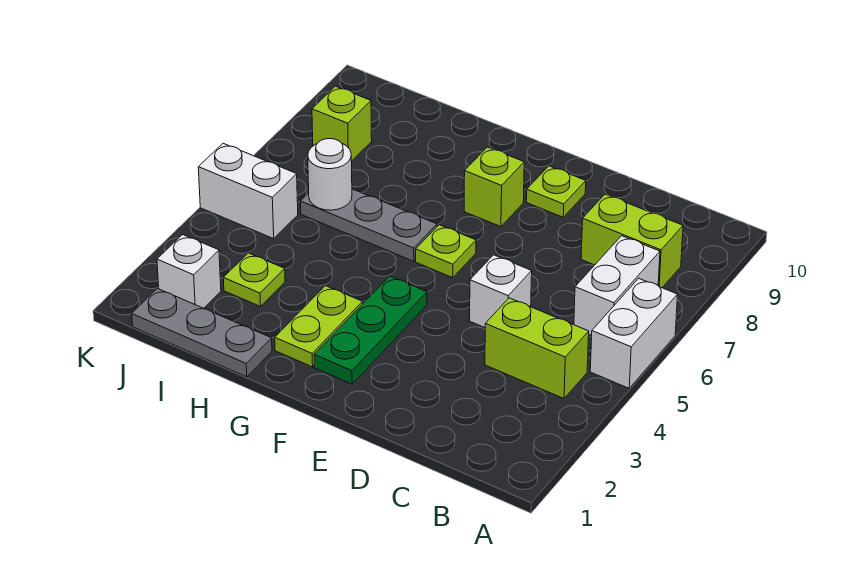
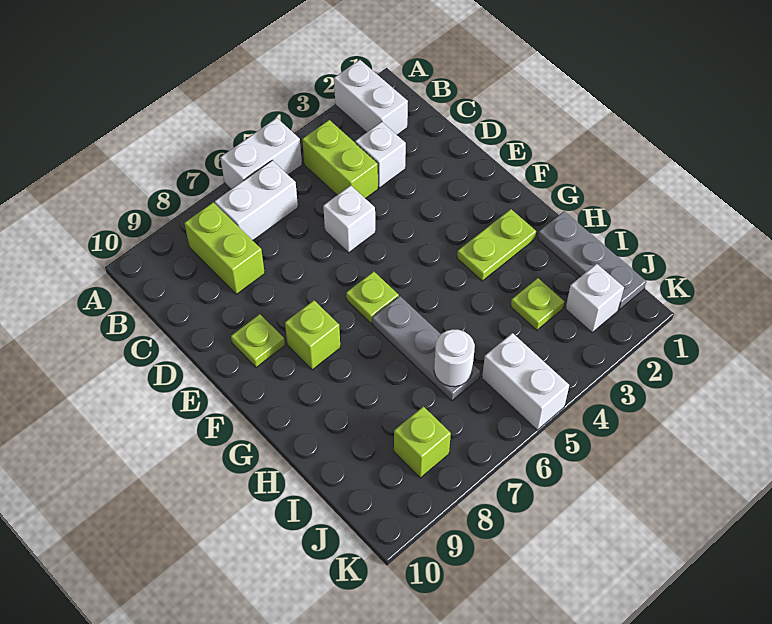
none -> white 1x2 brick [334,60,408,135]
none -> white 1x1 brick [355,122,406,188]
green 1x3 plate [314,276,427,384] -> none

